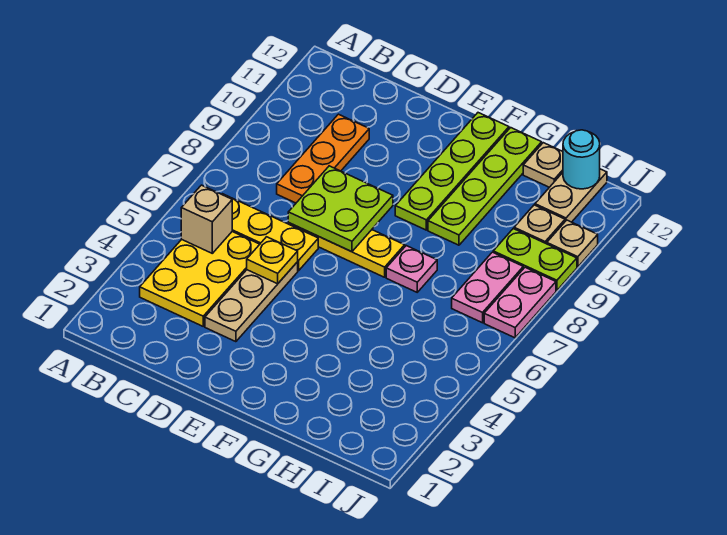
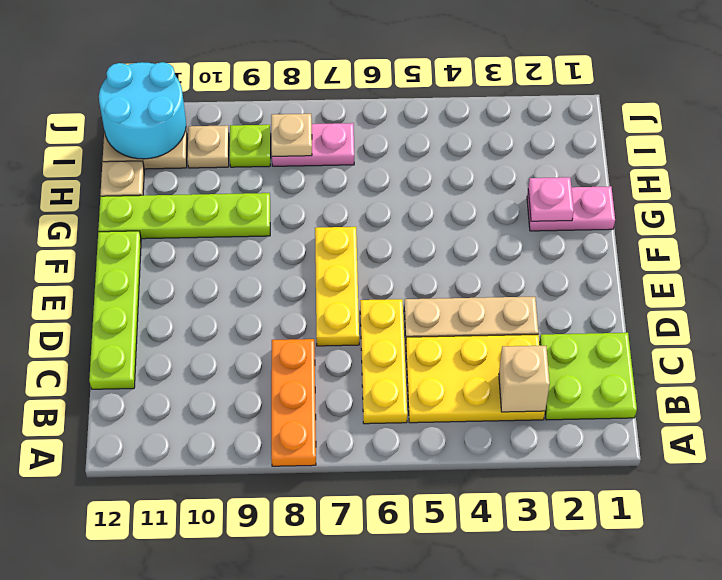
tan 1x1 brick [181,185,232,253] -> tan 1x1 brick moved to [499,346,550,412]
orange 1x3 plate [277,114,369,203] -> orange 1x3 plate turned to [271,339,316,466]
yellow 1x1 plate [247,237,298,284] -> none
lime 2x2 plate [288,166,393,252] -> lime 2x2 plate moved to [539,333,637,420]
lime 1x4 plate [395,113,509,230] -> lime 1x4 plate turned to [89,231,141,389]
pink 1x1 plate [386,246,437,292] -> pink 1x1 plate moved to [528,177,574,221]
lime 1x2 plate [493,229,577,291] -> lime 1x1 plate [230,125,271,167]
cyan 1x1 round brick [563,130,600,189] -> cyan 2x2 round brick [99,62,186,159]
pink 1x2 plate [484,267,556,338] -> pink 1x2 plate moved to [527,186,615,231]
tan 1x1 plate [547,220,598,267] -> tan 1x1 plate moved to [271,114,312,156]

